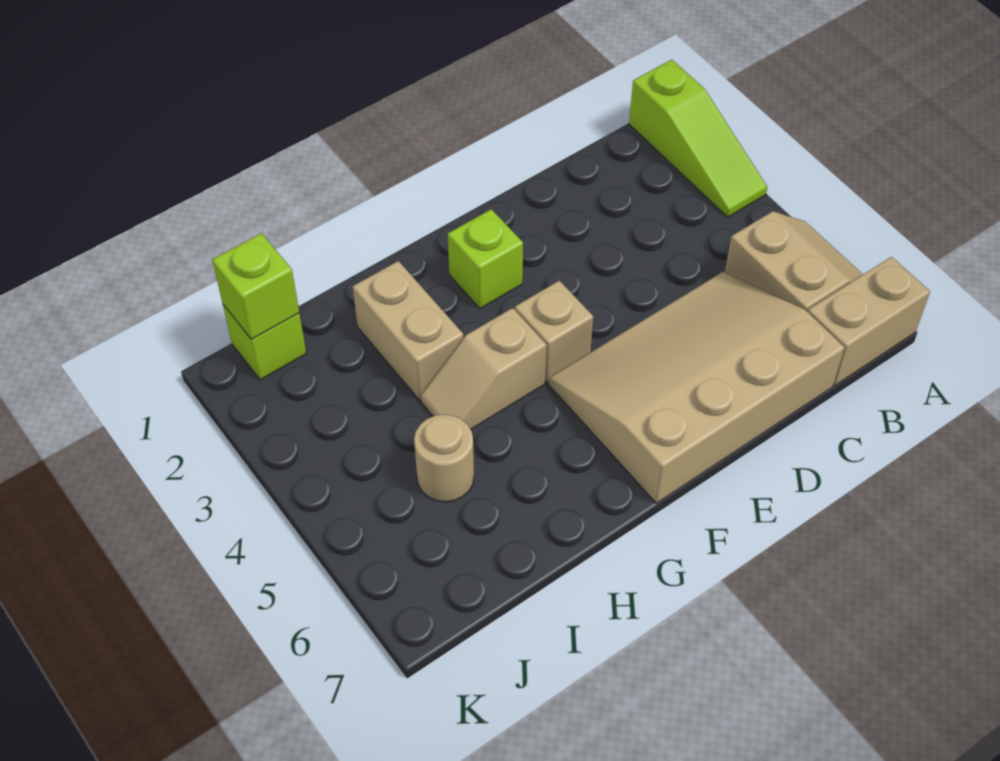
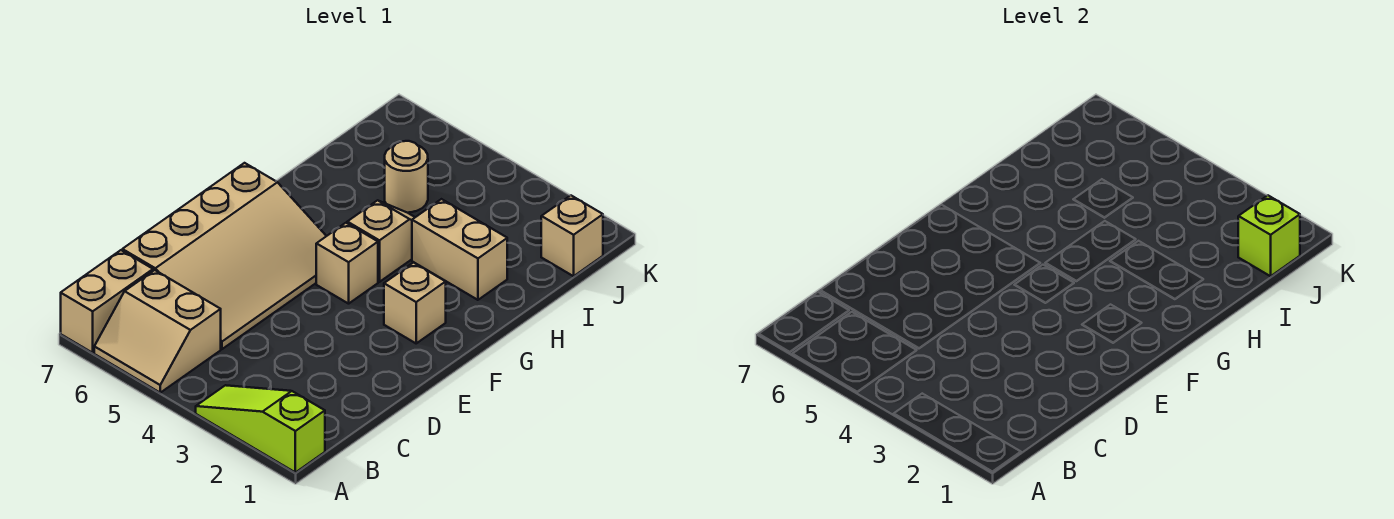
lime 1x1 brick [448,209,523,308] -> tan 1x1 brick [384,262,446,343]
lime 1x1 brick [223,305,306,380] -> tan 1x1 brick [541,195,603,276]

